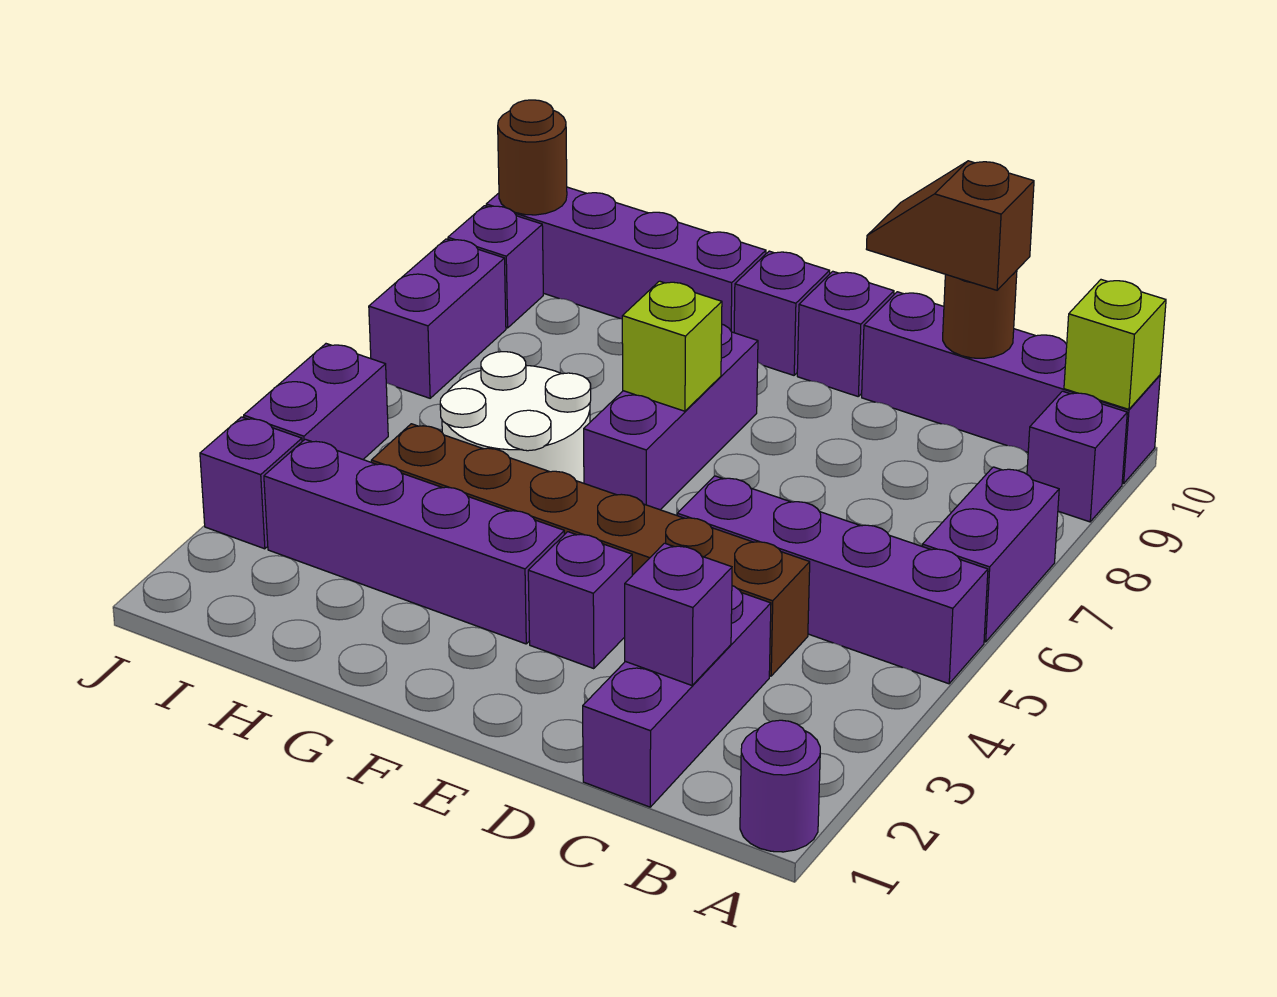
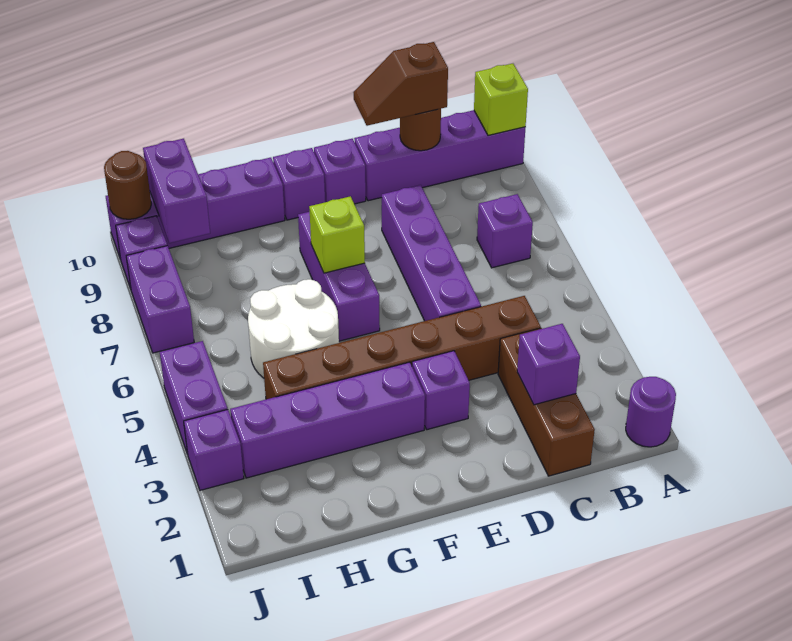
purple 1x4 brick [677,476,988,684] -> purple 1x4 brick turned to [382,185,481,321]
purple 1x2 brick [922,467,1059,642] -> purple 1x2 brick moved to [143,139,210,243]
purple 1x1 brick [1027,391,1127,522] -> purple 1x1 brick moved to [477,194,533,268]
purple 1x3 brick [583,586,771,807] -> brown 1x3 brick [498,328,595,476]

